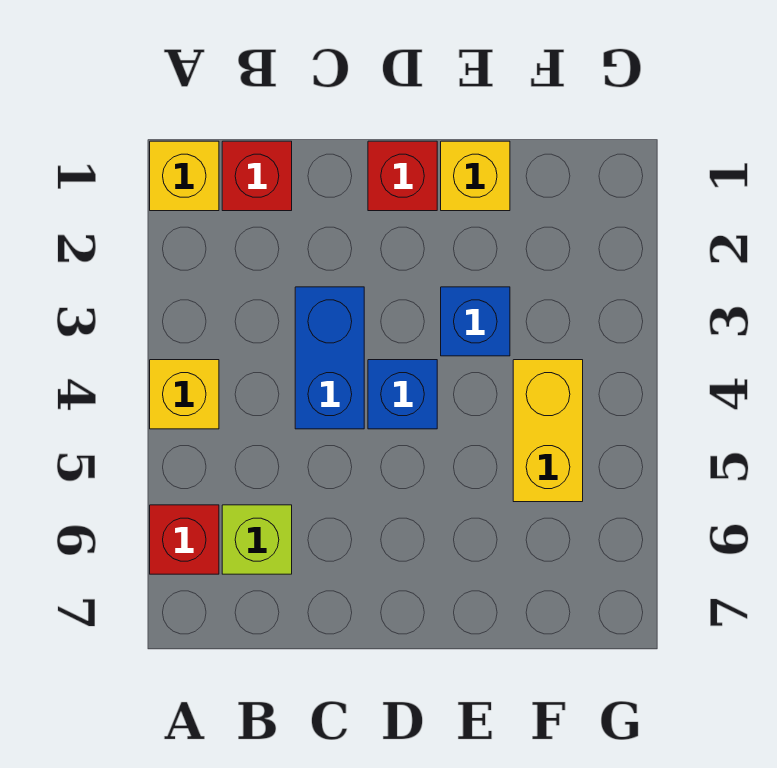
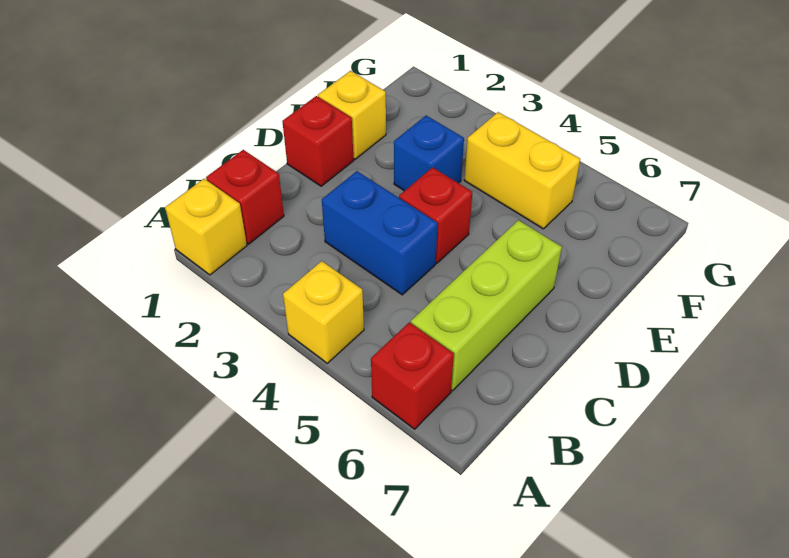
lime 1x1 brick [222,505,292,574] -> lime 1x3 brick [411,220,562,391]
blue 1x1 brick [368,360,437,429] -> red 1x1 brick [399,167,472,263]

